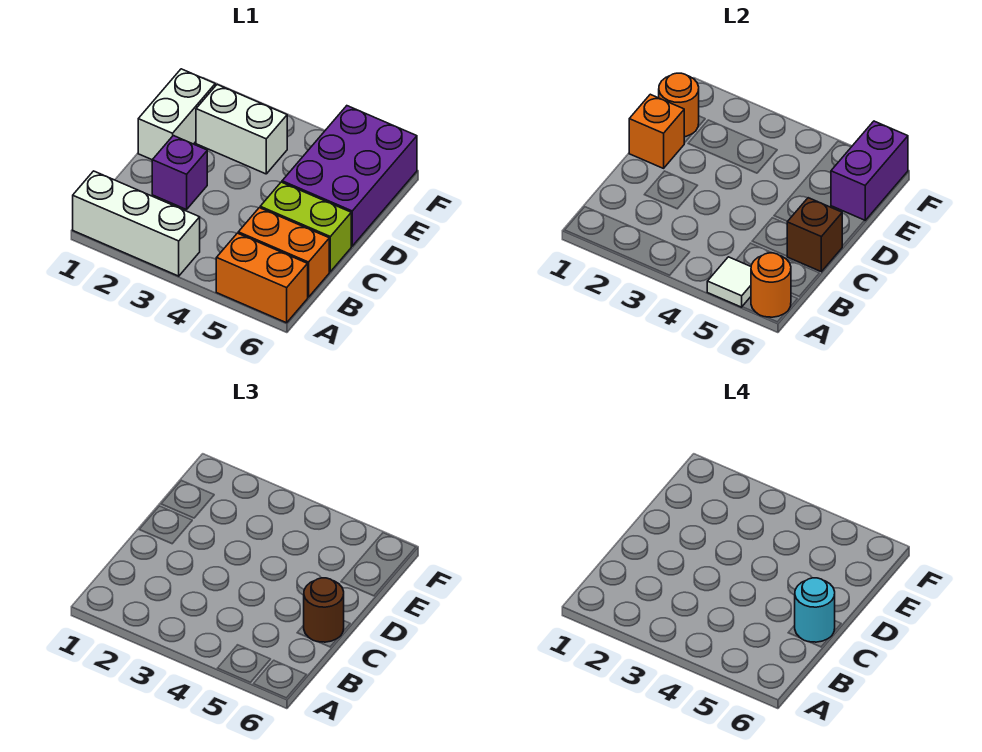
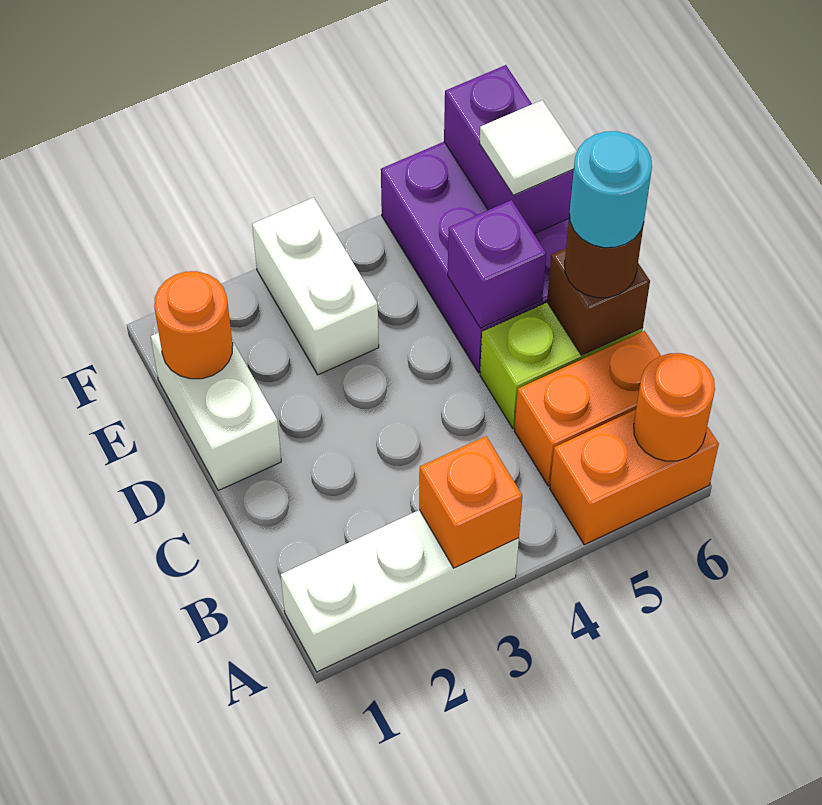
white 1x1 tile [707,257,751,307] -> white 1x1 tile moved to [479,100,577,195]
purple 1x1 brick [152,136,207,210] -> purple 1x1 brick moved to [448,200,546,328]
orange 1x1 brick [629,94,684,168] -> orange 1x1 brick moved to [419,436,522,568]
white 1x2 brick [196,85,287,174] -> white 1x2 brick turned to [252,197,379,375]

